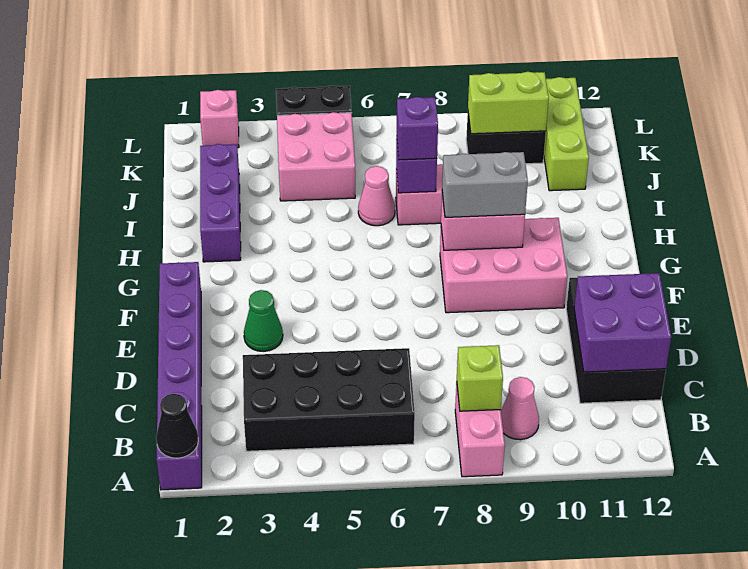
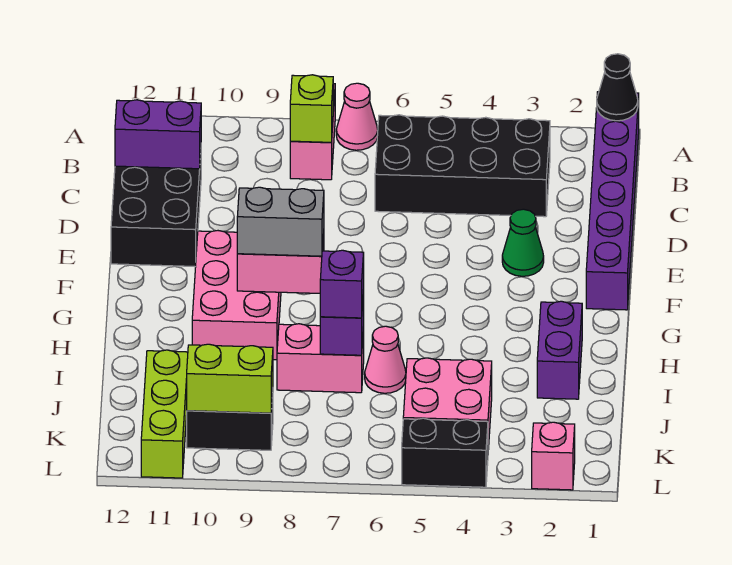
pink 1x1 cone [501,377,539,440] -> pink 1x1 cone moved to [336,83,378,150]
purple 2x2 brick [574,273,671,372] -> purple 1x2 brick [115,100,201,169]
pink 2x3 brick [440,218,567,313] -> pink 2x3 brick turned to [192,231,281,360]
purple 1x3 brick [200,144,241,262] -> purple 1x2 brick [537,301,582,399]

